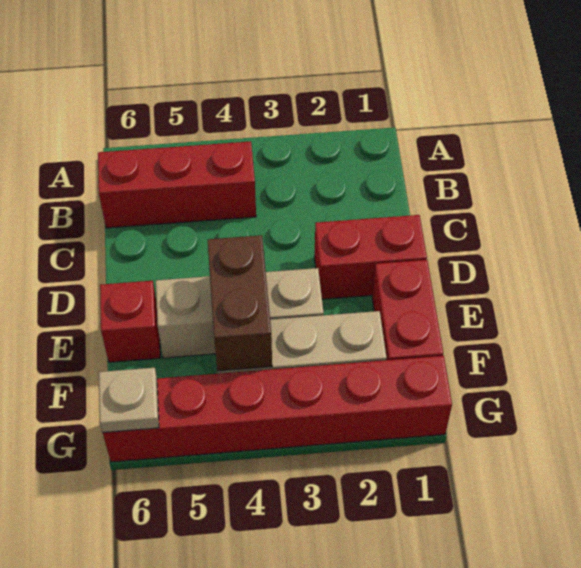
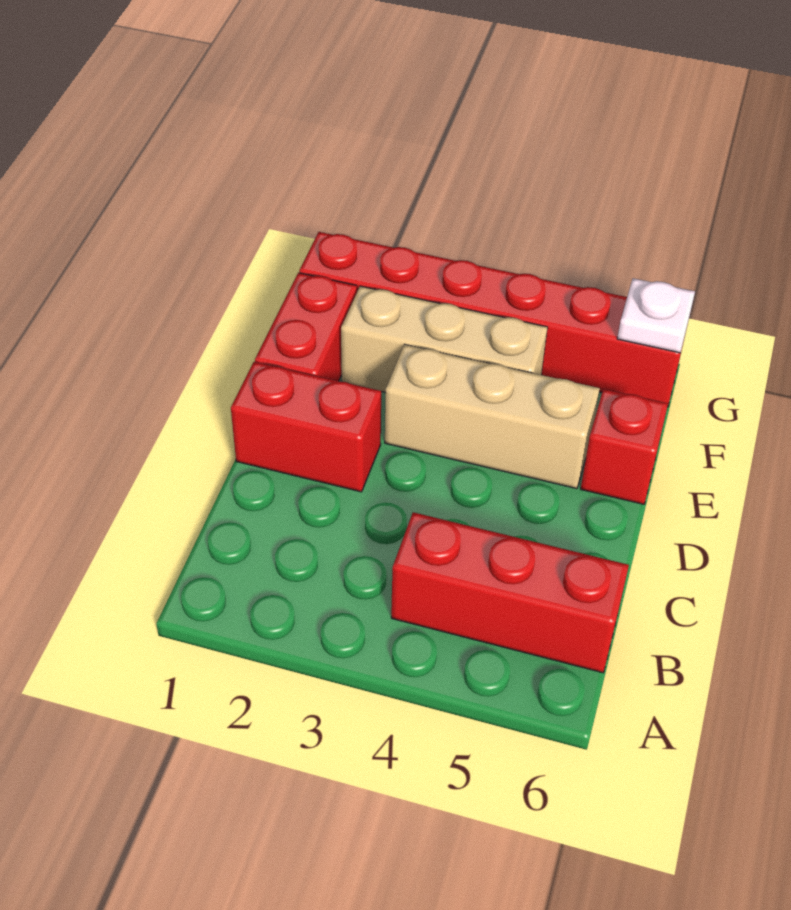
brown 1x2 brick [207,235,272,371] -> none
tan 1x1 plate [99,368,159,433] -> white 1x1 plate [617,278,695,353]

